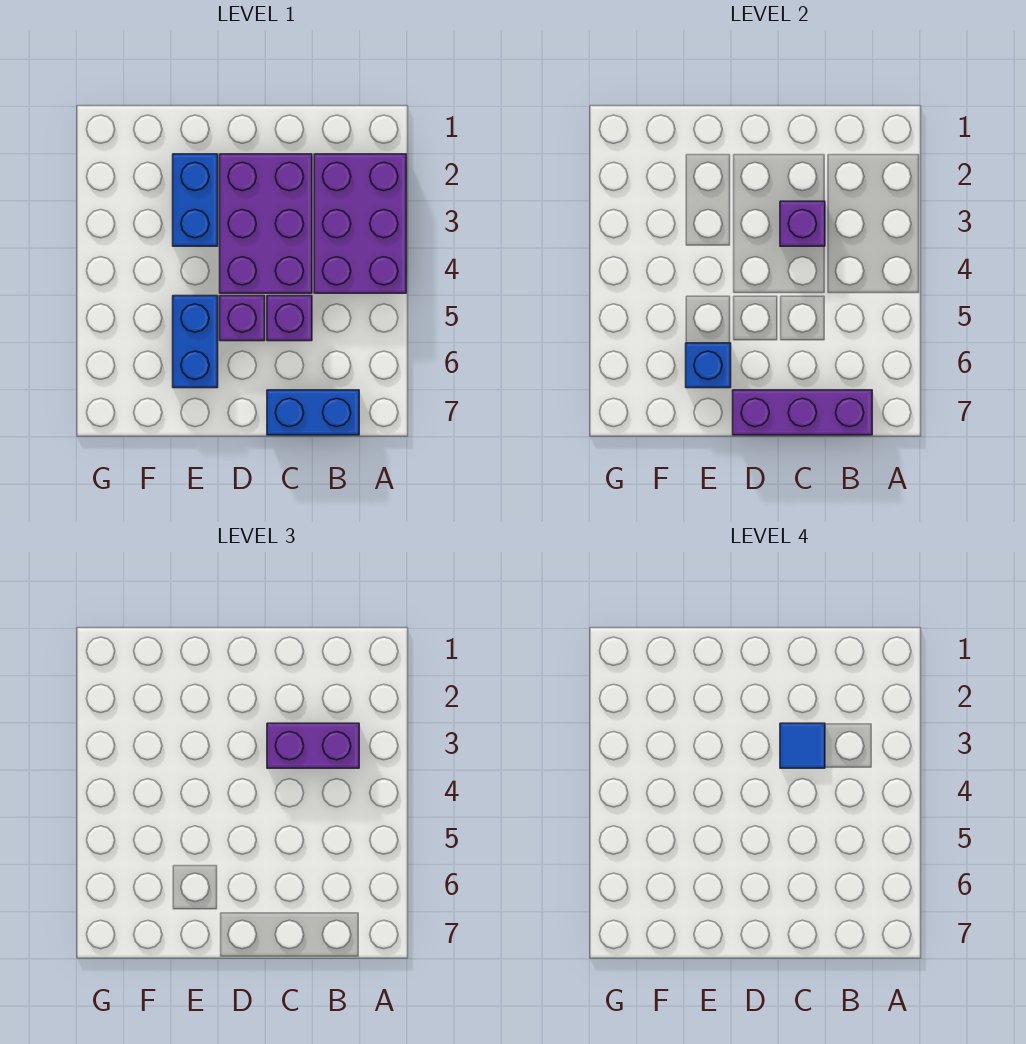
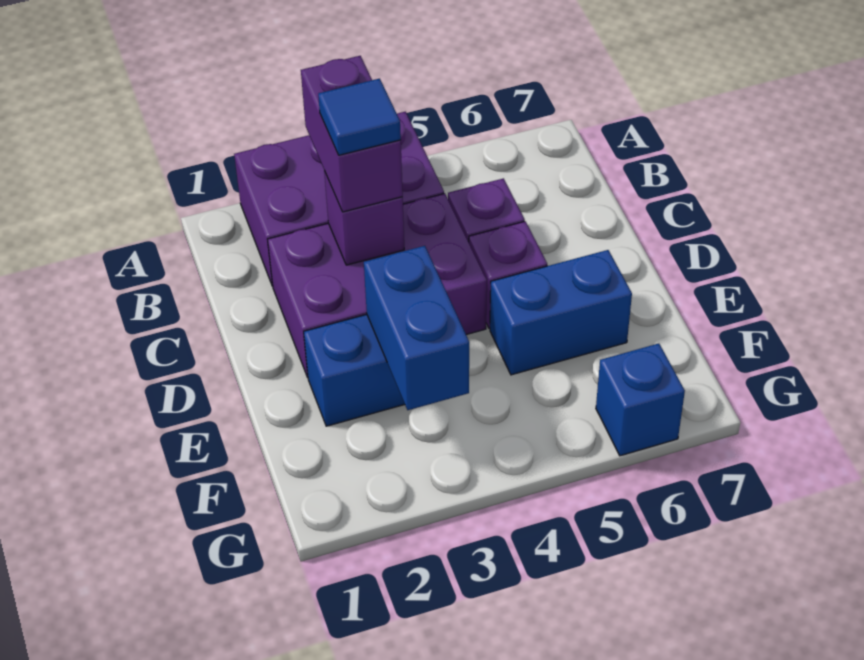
blue 1x2 brick [267,390,359,435] -> blue 1x2 brick moved to [364,246,469,410]
purple 1x3 brick [733,390,872,435] -> none
blue 1x1 brick [686,343,731,388] -> blue 1x1 brick moved to [596,344,685,456]

